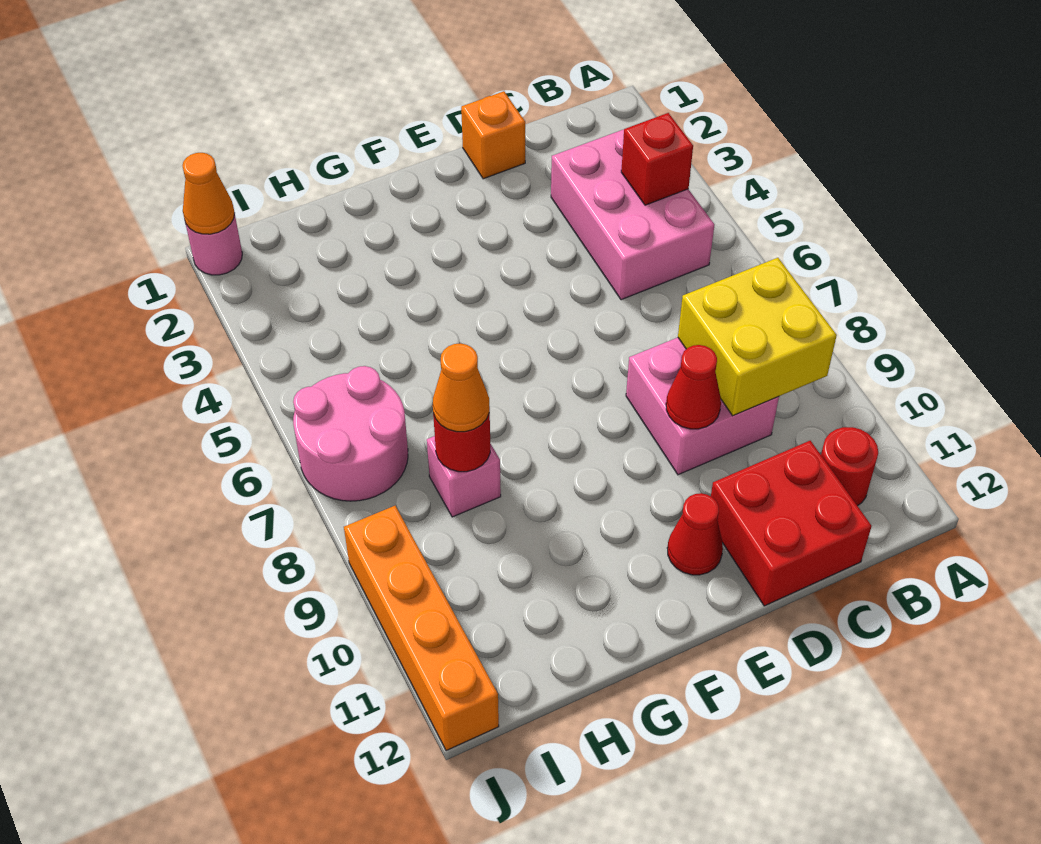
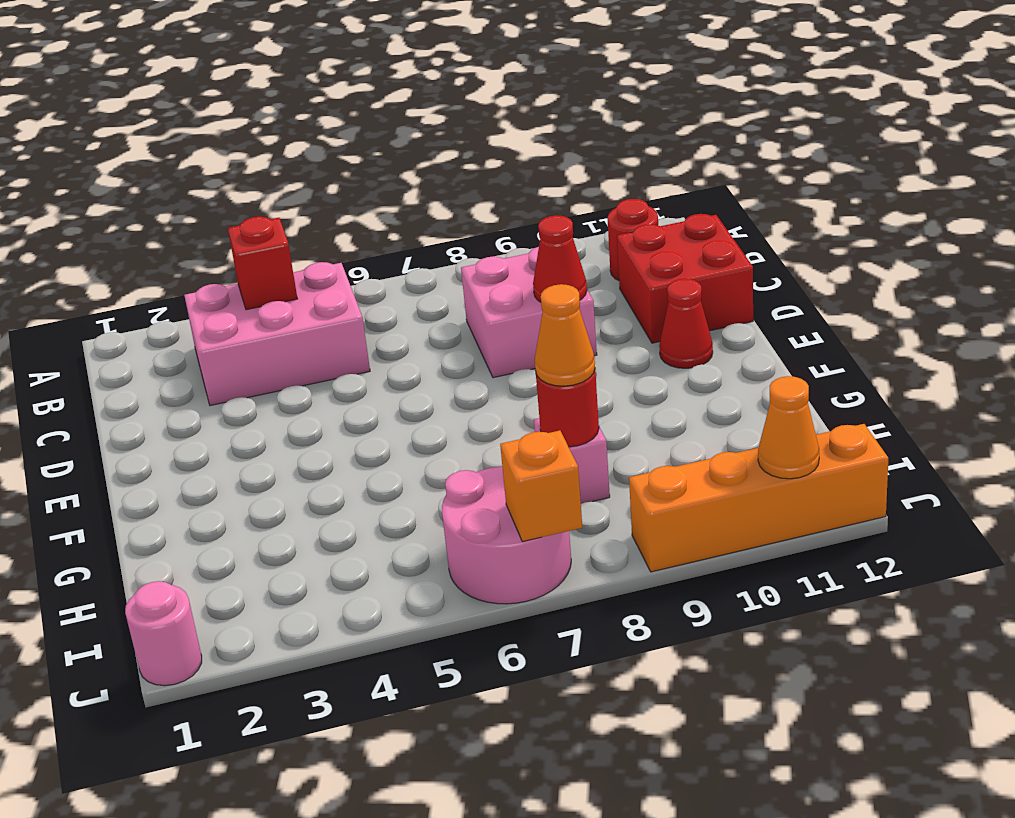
yellow 2x2 brick [678,258,837,416] -> none
orange 1x1 brick [461,91,525,179] -> orange 1x1 brick moved to [500,431,582,542]
orange 1x1 cone [182,153,235,234] -> orange 1x1 cone moved to [758,376,819,479]

